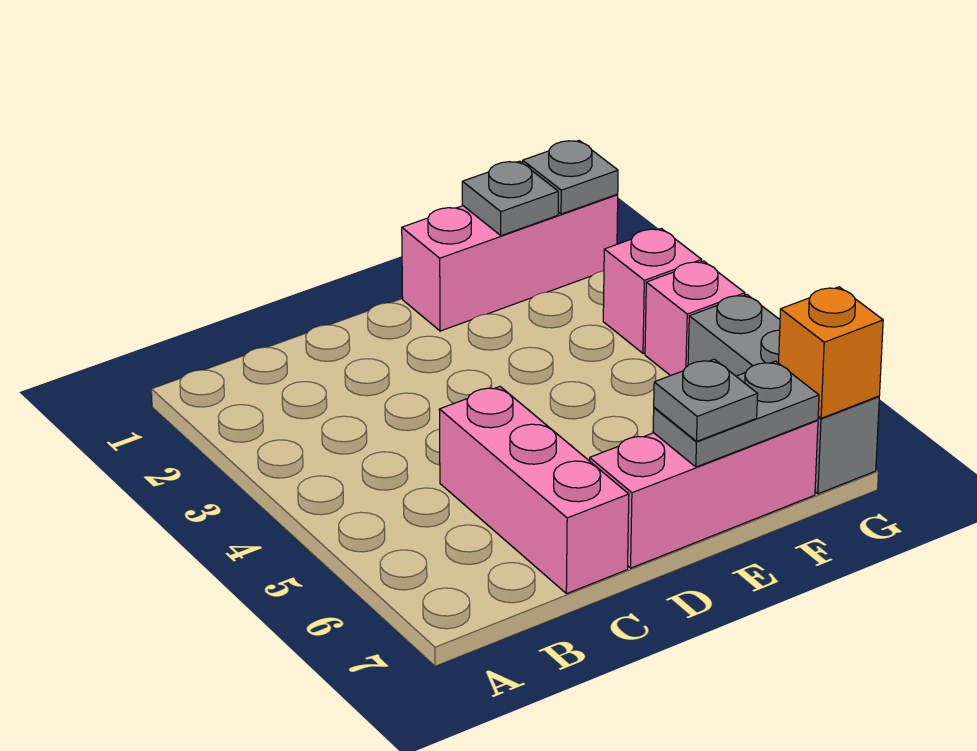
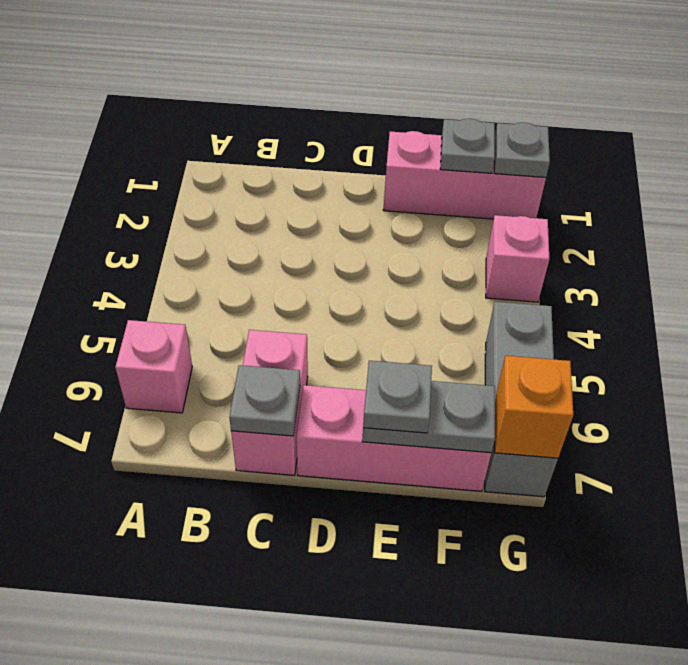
pink 1x3 brick [439,387,629,594] -> pink 1x2 brick [231,330,308,475]
none -> grey 1x1 plate [229,365,300,436]
pink 1x1 brick [645,261,745,376] -> pink 1x1 brick moved to [115,320,192,413]

